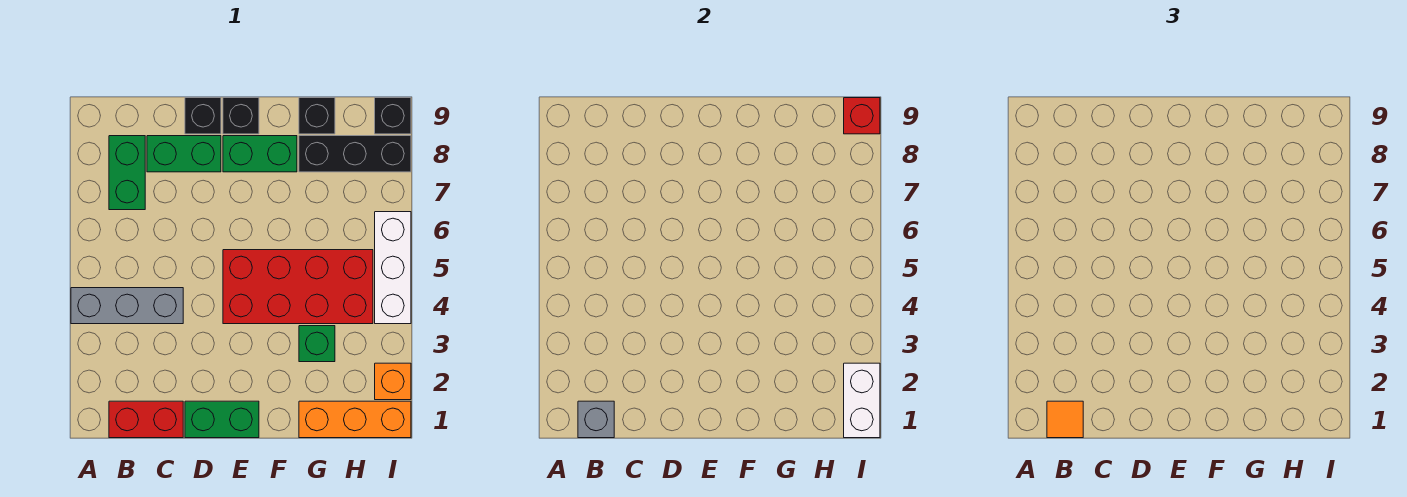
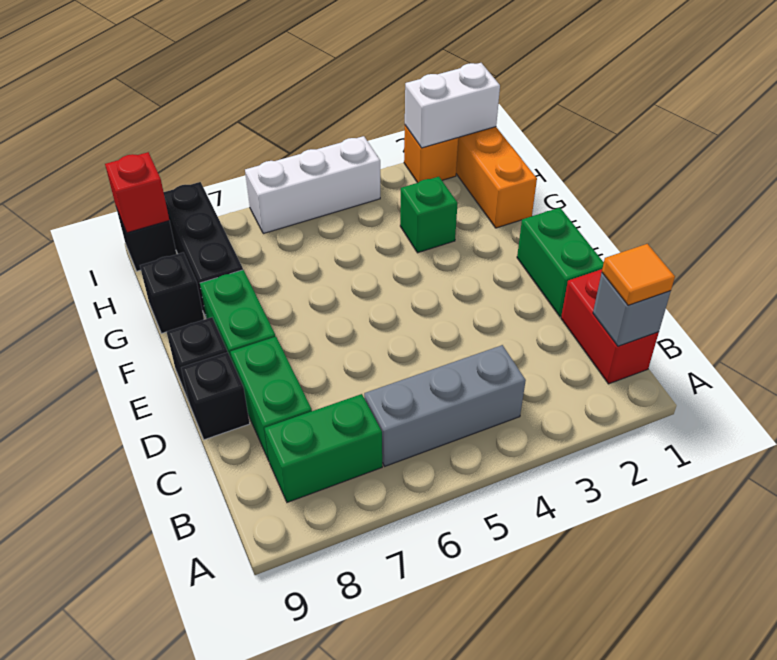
grey 1x3 brick [71,288,183,324] -> grey 1x3 brick turned to [364,345,526,466]
red 2x4 brick [223,250,373,324] -> none

